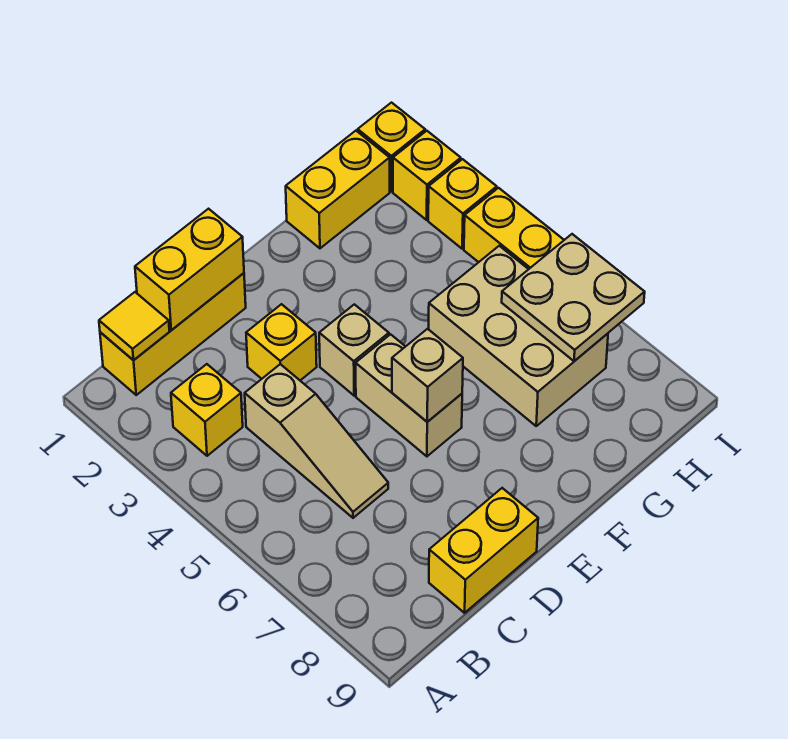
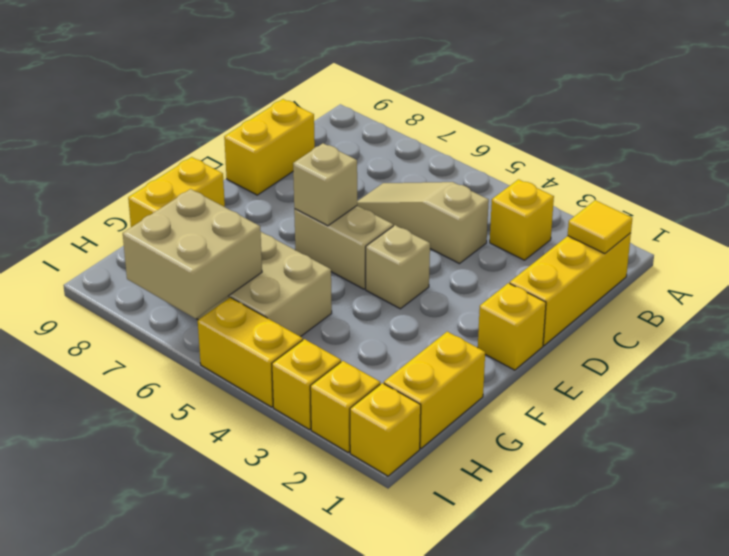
yellow 1x2 brick [135,209,244,330] -> yellow 1x2 brick moved to [128,157,225,227]
yellow 1x1 brick [246,304,317,380] -> yellow 1x1 brick moved to [478,283,546,370]
tan 2x2 plate [502,234,645,361] -> tan 2x2 brick [123,189,262,319]

